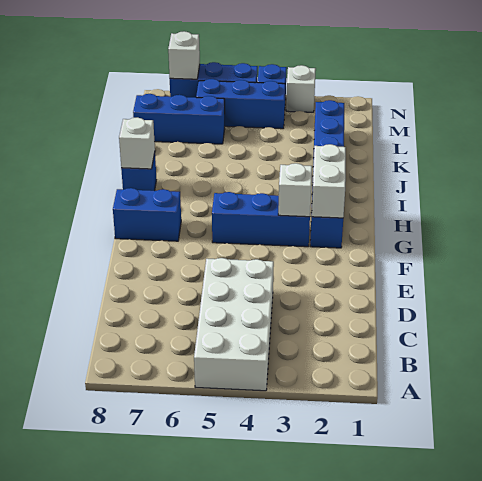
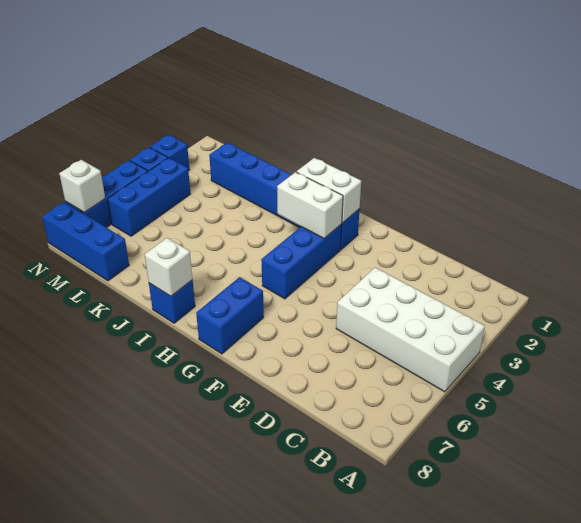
white 1x1 brick [278,163,312,217] -> white 1x2 brick [277,172,343,238]
blue 1x3 brick [133,94,225,144] -> blue 1x3 brick turned to [42,202,129,281]
white 1x1 brick [286,65,316,112] -> blue 1x1 brick [150,135,190,171]

